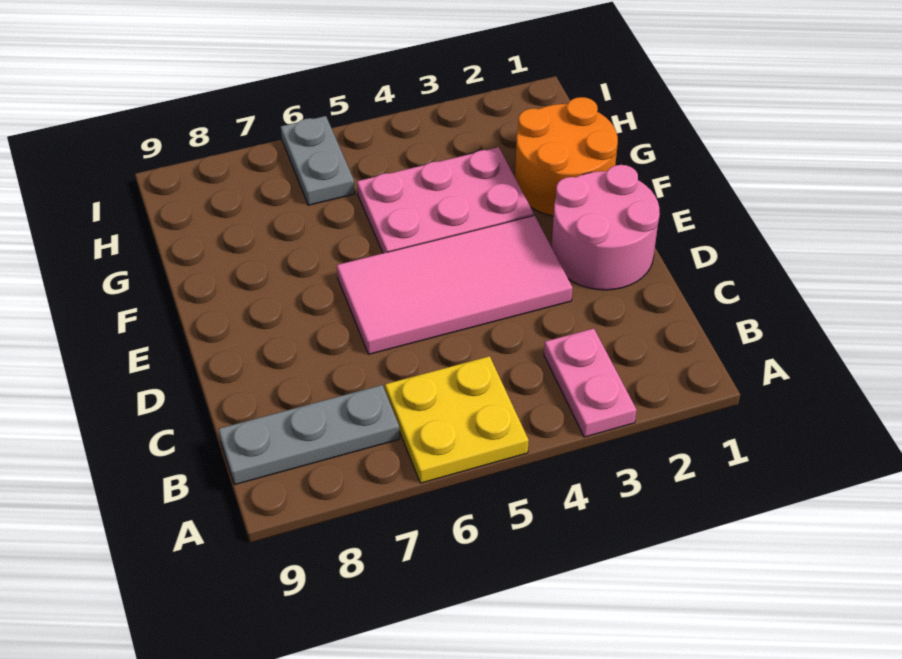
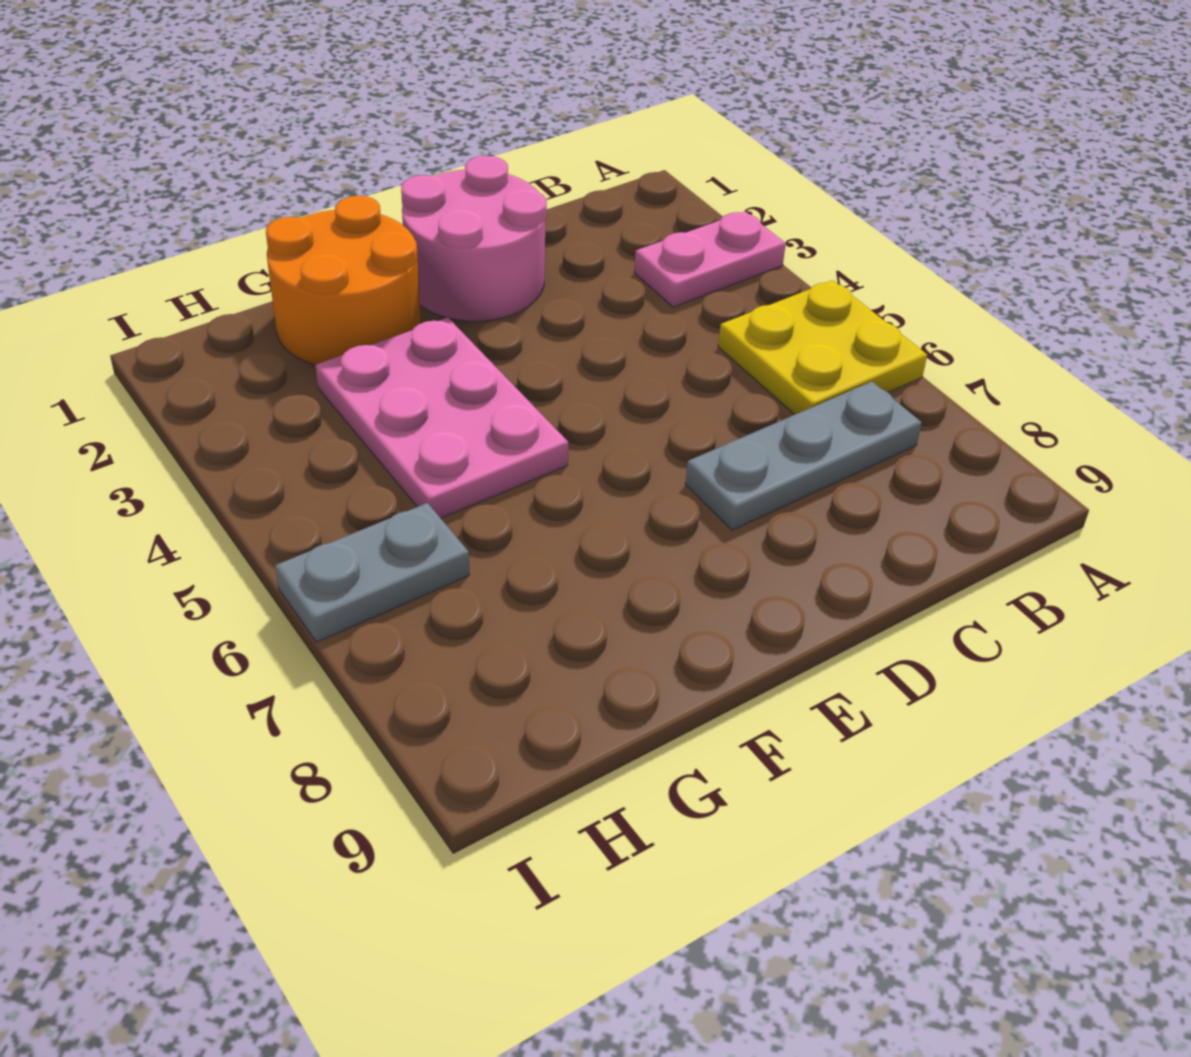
grey 1x3 plate [219,385,400,485] -> grey 1x3 plate turned to [685,382,922,530]
pink 2x4 tile [337,216,573,354] -> none

